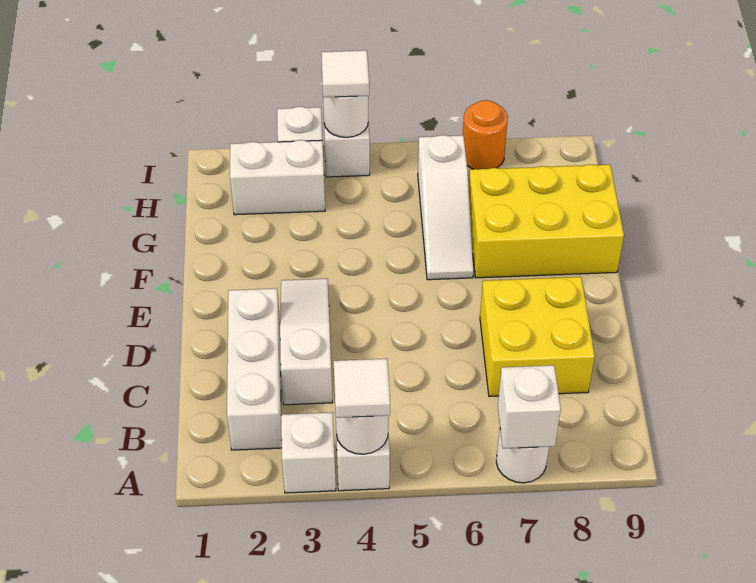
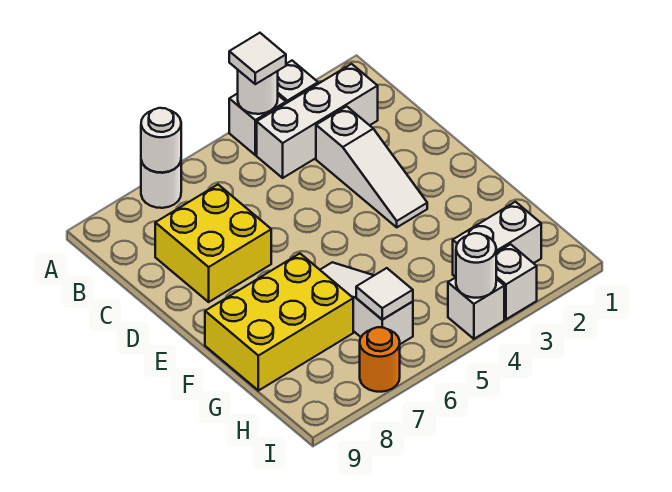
white 1x1 brick [498,365,561,449] -> white 1x1 round brick [141,108,181,173]
white 1x3 brick [227,288,282,450] -> white 1x3 brick turned to [257,64,378,178]
white 1x1 tile [321,50,369,97] -> white 1x1 tile moved to [356,268,413,320]

